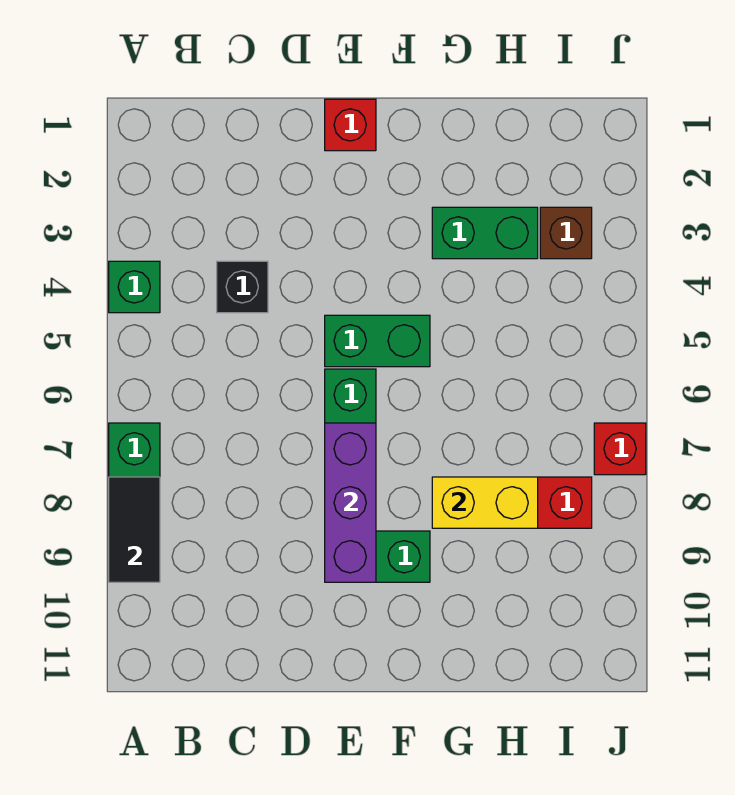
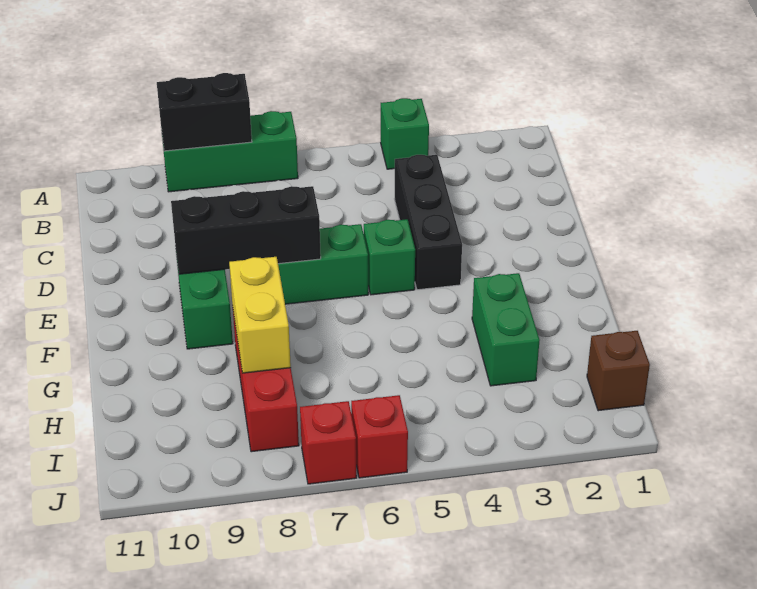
black 1x2 tile [109,477,160,582] -> black 1x2 brick [157,73,252,151]
black 1x1 brick [217,261,268,313] -> black 1x3 brick [394,155,462,290]
red 1x1 brick [325,99,376,151] -> red 1x1 brick moved to [351,395,408,478]
green 1x2 brick [325,315,430,367] -> green 1x1 brick [364,219,415,295]
purple 1x3 brick [325,423,376,582] -> black 1x3 brick [171,186,321,274]
brown 1x1 brick [540,207,592,259] -> brown 1x1 brick moved to [587,331,650,411]

